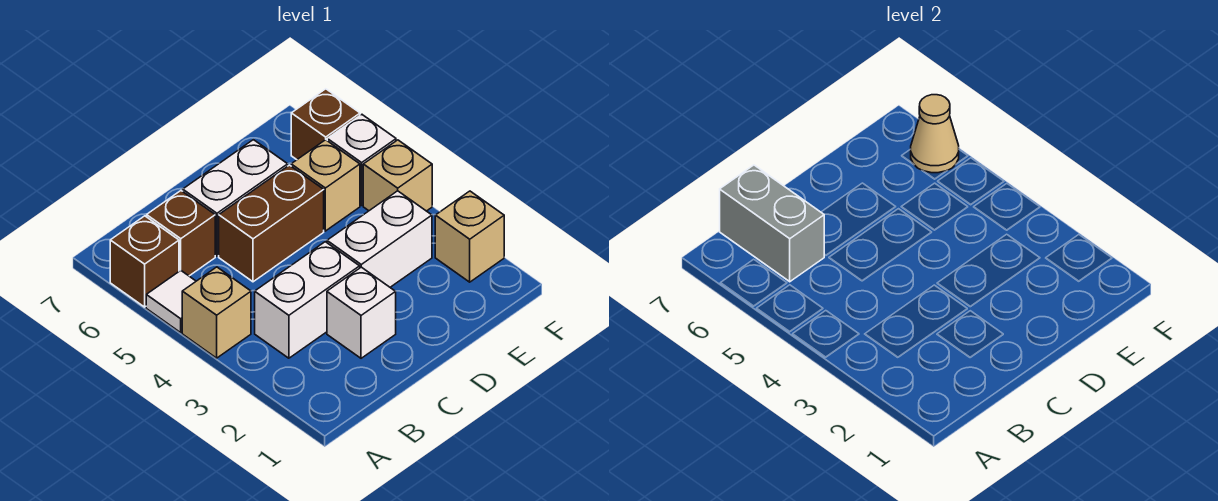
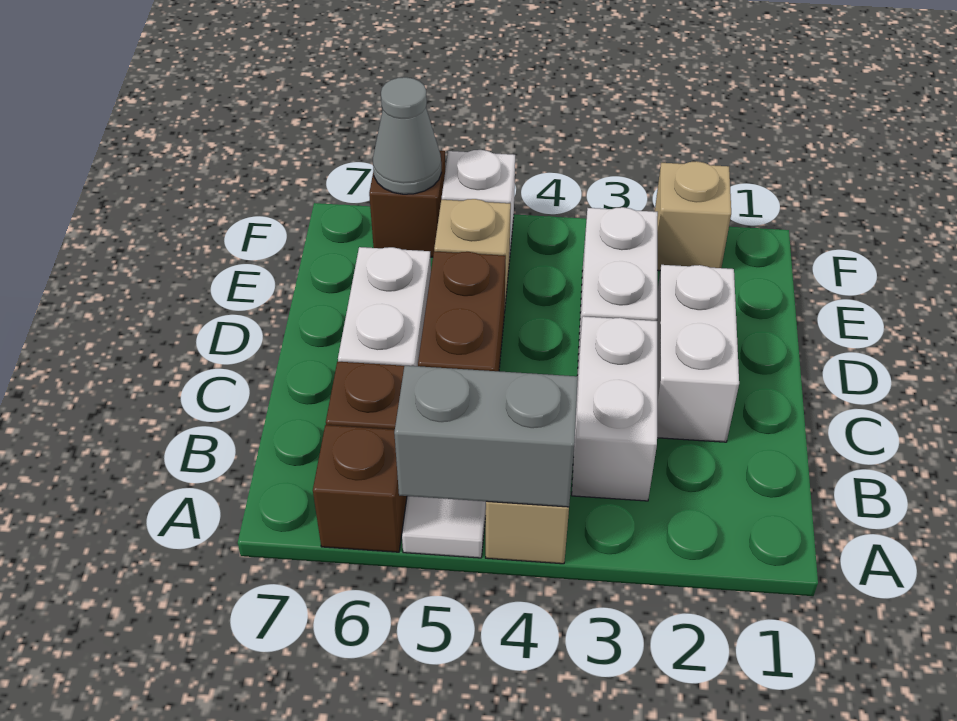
grey 1x2 brick [720,165,825,282] -> grey 1x2 brick moved to [394,366,578,507]
white 1x1 brick [327,267,396,358] -> white 1x2 brick [657,265,739,442]
tan 1x1 brick [363,140,432,211] -> none
tan 1x1 cone [911,95,959,173] -> grey 1x1 cone [373,77,442,194]

